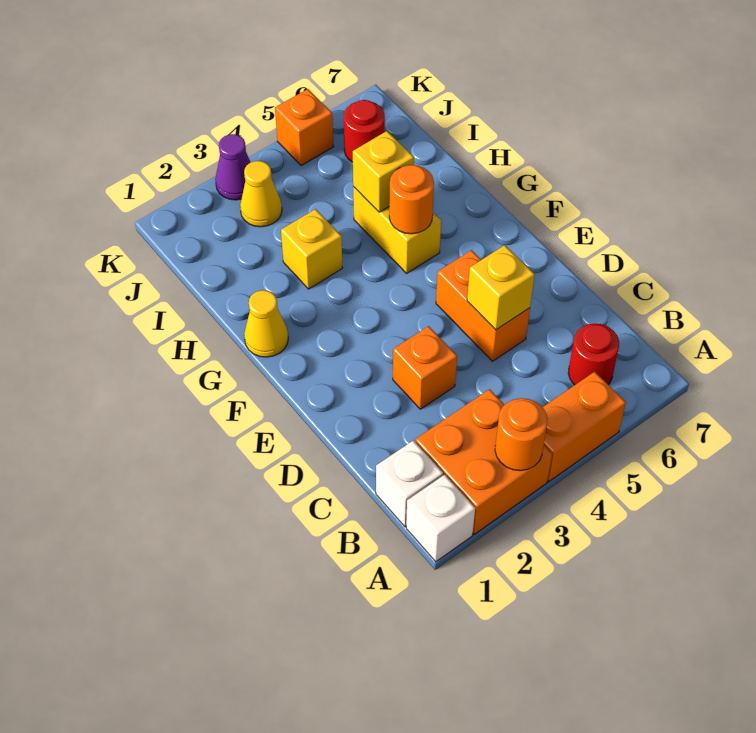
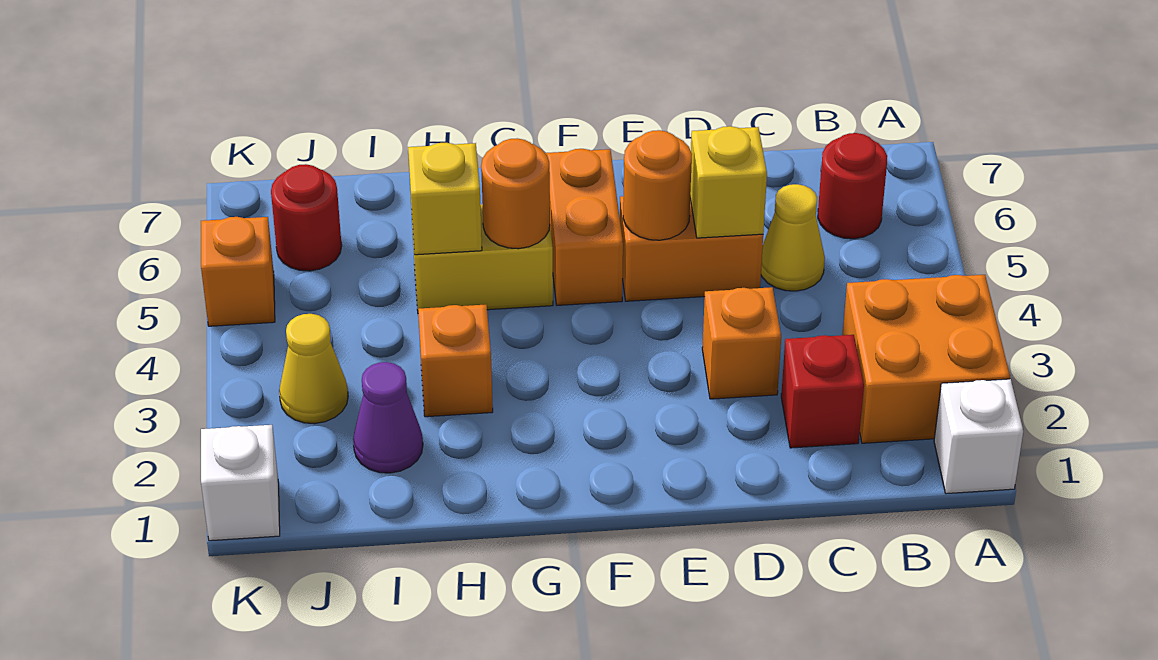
orange 1x1 round brick [495,398,548,471] -> orange 1x1 round brick moved to [623,130,692,240]
orange 1x2 brick [543,372,626,482] -> orange 1x2 brick moved to [545,149,623,305]
white 1x1 brick [376,440,443,527] -> white 1x1 brick moved to [201,425,280,541]
none -> red 1x1 brick [781,335,864,448]
yellow 1x1 cone [244,290,288,357] -> yellow 1x1 cone moved to [761,184,825,291]
yellow 1x1 brick [281,209,342,289] -> orange 1x1 brick [418,305,493,417]
purple 1x1 cone [215,134,251,200] -> purple 1x1 cone moved to [353,362,423,473]

